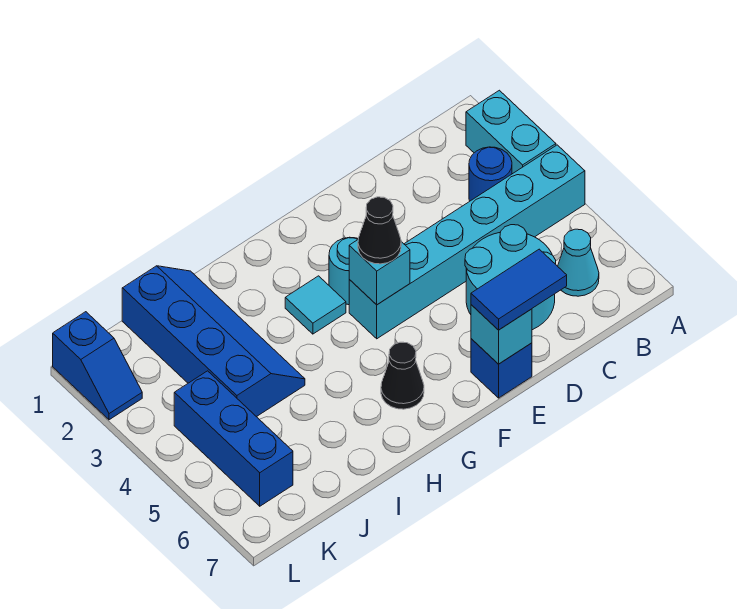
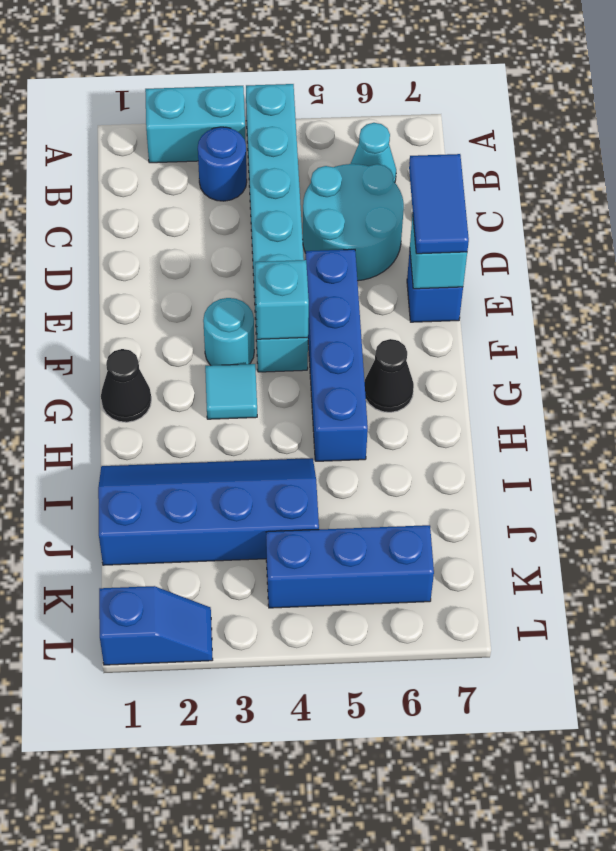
none -> blue 1x4 brick [305,249,368,461]
black 1x1 cone [358,197,401,264] -> black 1x1 cone moved to [101,349,151,422]

